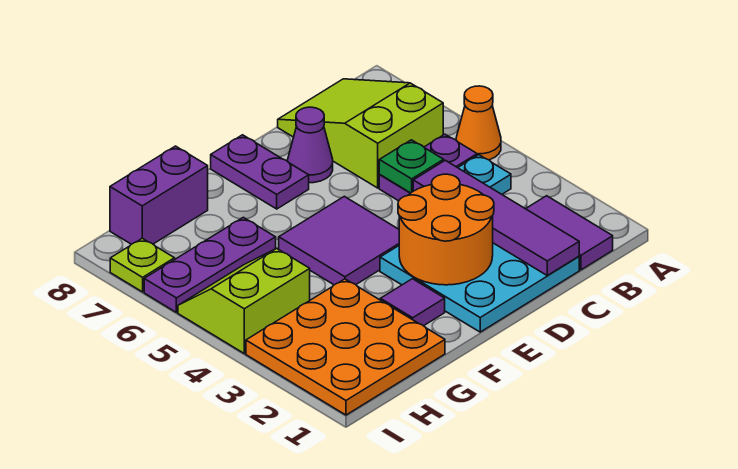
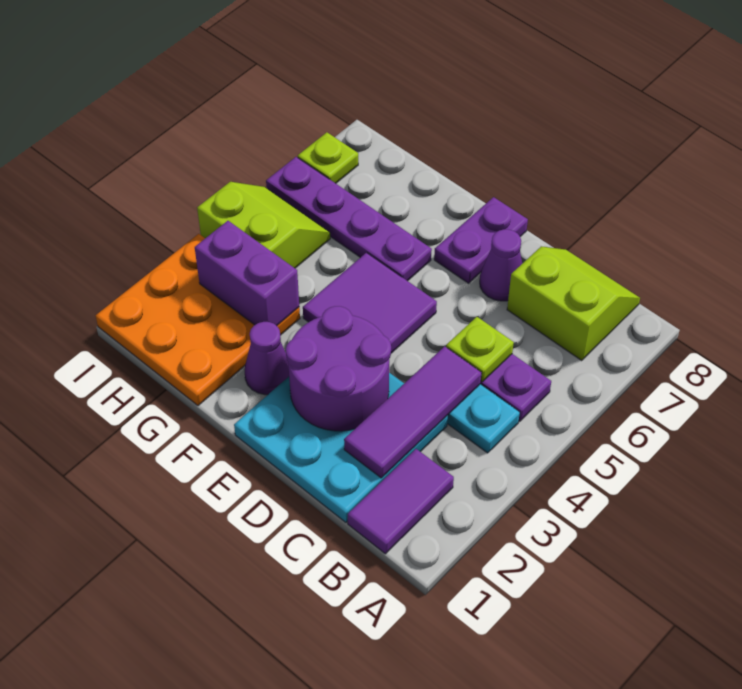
orange 1x1 cone [456,86,501,160] -> none
lime 2x3 slope [278,79,443,188] -> lime 2x2 slope [507,246,640,360]
purple 1x4 tile [413,160,579,275] -> purple 1x3 tile [344,346,481,478]
green 1x1 plate [379,140,444,193] -> lime 1x1 plate [446,317,514,382]
orange 2x2 round brick [398,174,494,285] -> purple 2x2 round brick [286,306,391,431]
purple 1x1 tile [380,279,445,326] -> purple 1x1 cone [245,322,289,395]
purple 1x3 plate [144,217,276,312] -> purple 1x4 plate [266,157,432,281]
purple 1x2 brick [110,146,208,244] -> purple 1x2 brick moved to [195,221,299,326]

